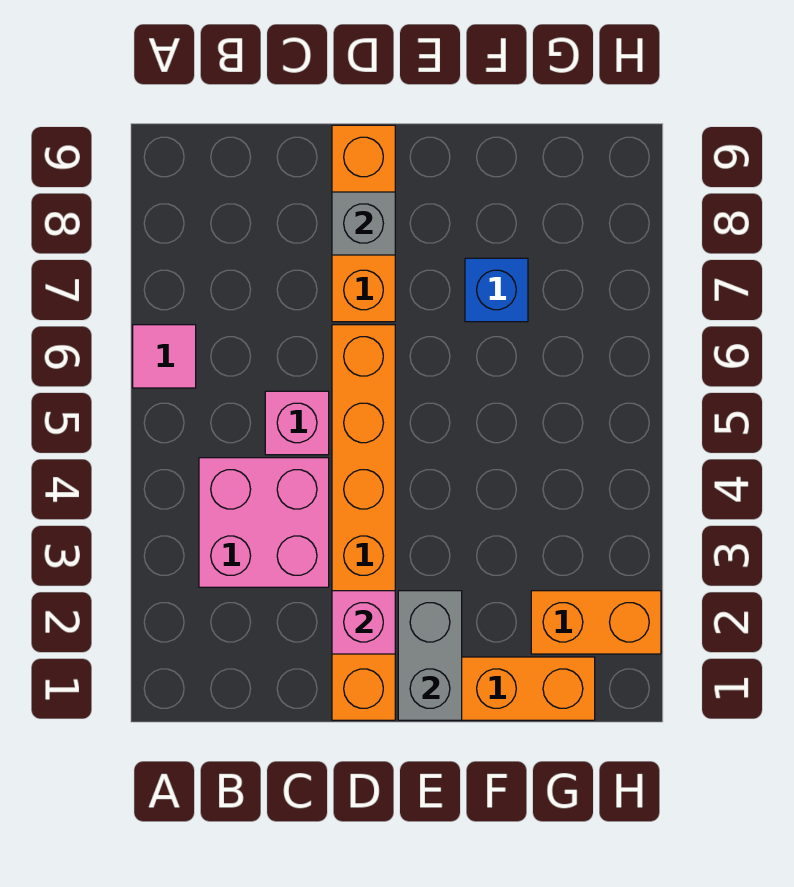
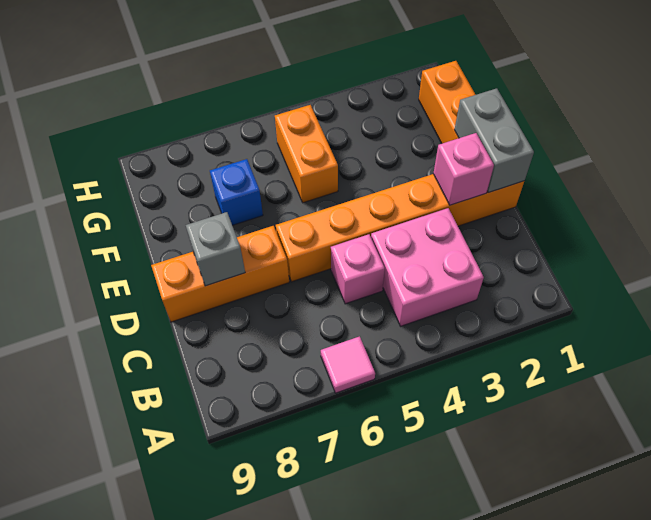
grey 1x2 brick [398,591,462,720] -> grey 1x2 brick turned to [454,88,534,193]
orange 1x2 brick [531,591,661,654] -> orange 1x2 brick moved to [275,105,338,203]

